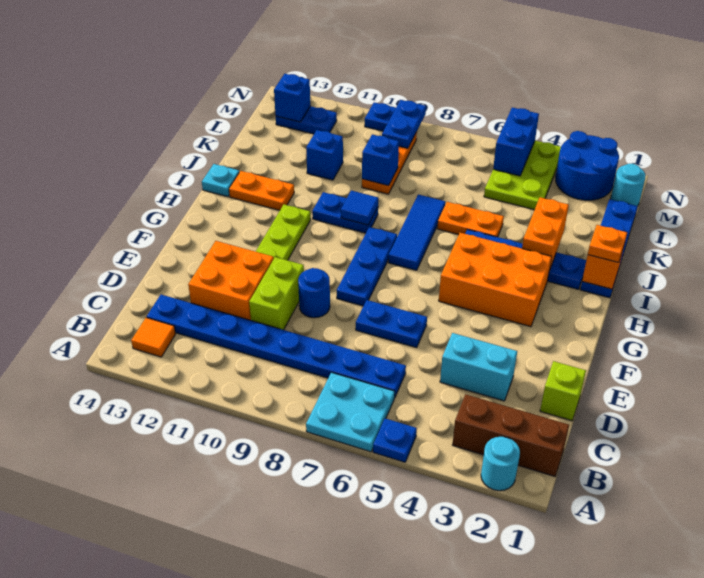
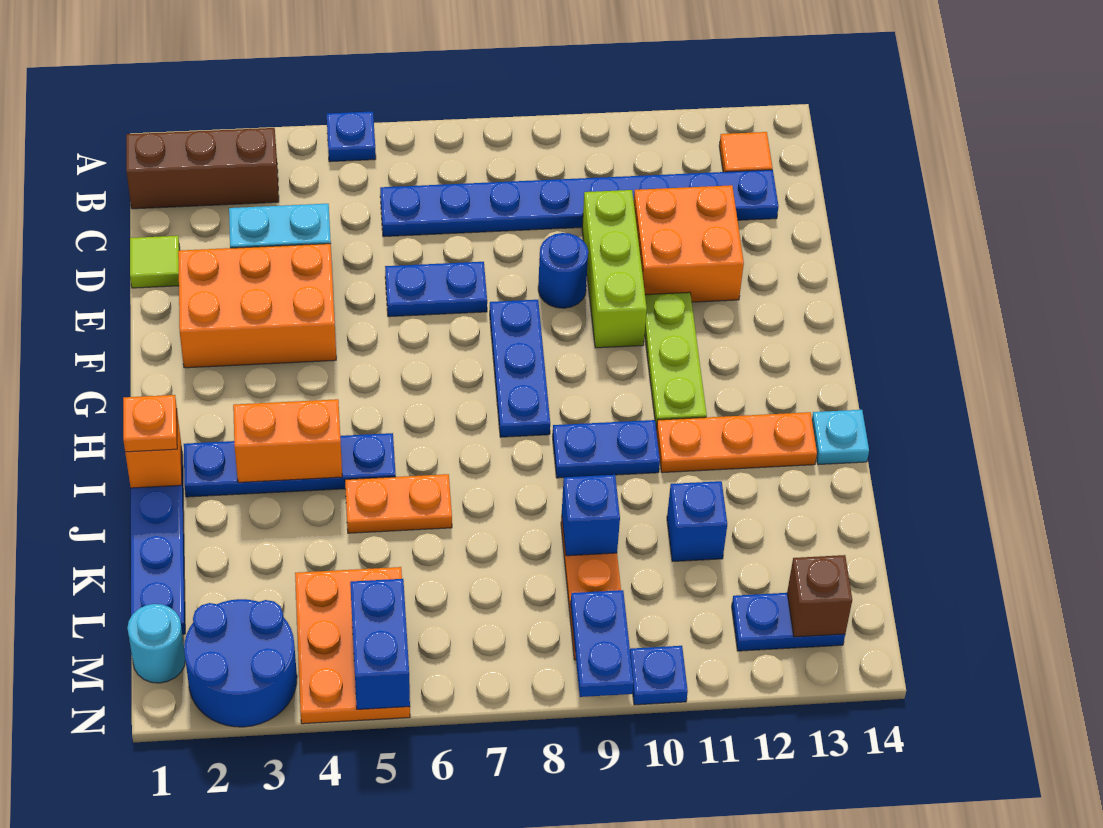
cyan 1x1 round brick [481,437,520,491] -> none
cyan 2x2 plate [306,372,395,452] -> none
lime 1x1 brick [540,361,586,421] -> lime 1x1 tile [130,236,180,288]
lime 1x2 brick [249,257,304,330] -> lime 1x3 brick [582,190,647,348]
orange 2x3 brick [439,233,552,327] -> orange 2x3 brick moved to [178,244,336,368]
blue 1x3 tile [388,194,445,270] -> none
orange 1x2 brick [522,197,569,271] -> orange 1x2 brick turned to [233,399,342,482]
blue 1x1 tile [341,191,378,225] -> none
orange 1x2 plate [229,171,294,210] -> orange 1x3 plate [656,412,817,473]
lime 2x3 plate [484,141,561,210] -> orange 2x3 plate [295,567,410,724]
blue 1x1 brick [274,74,310,122] -> brown 1x1 brick [787,555,852,637]

